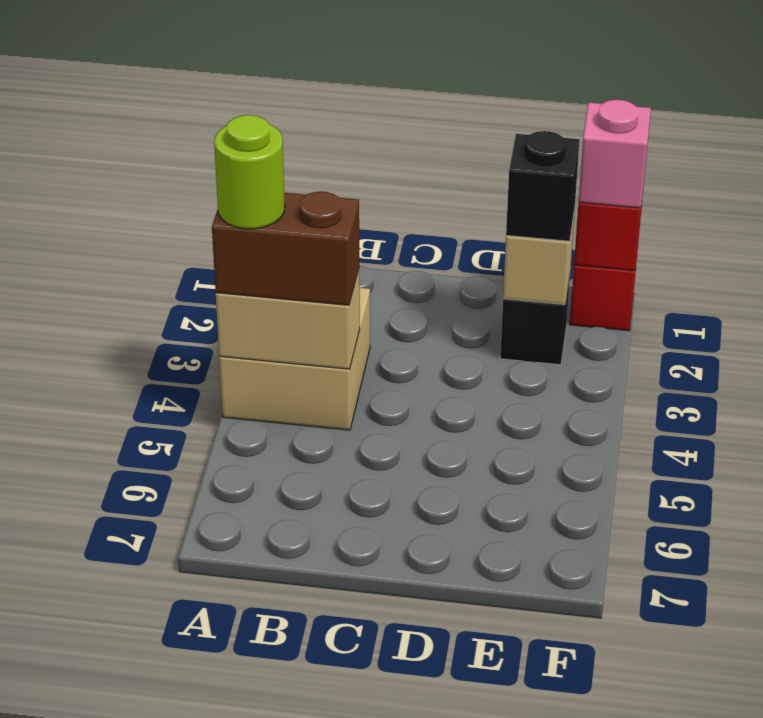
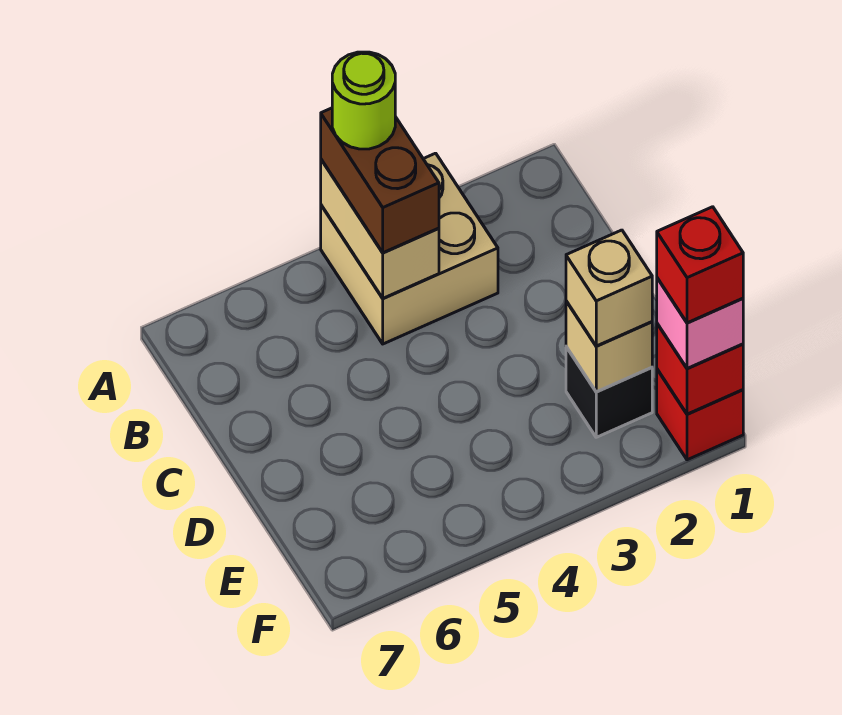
black 1x1 brick [506,131,580,241] -> tan 1x1 brick [566,230,652,346]
none -> red 1x1 brick [657,207,743,323]

